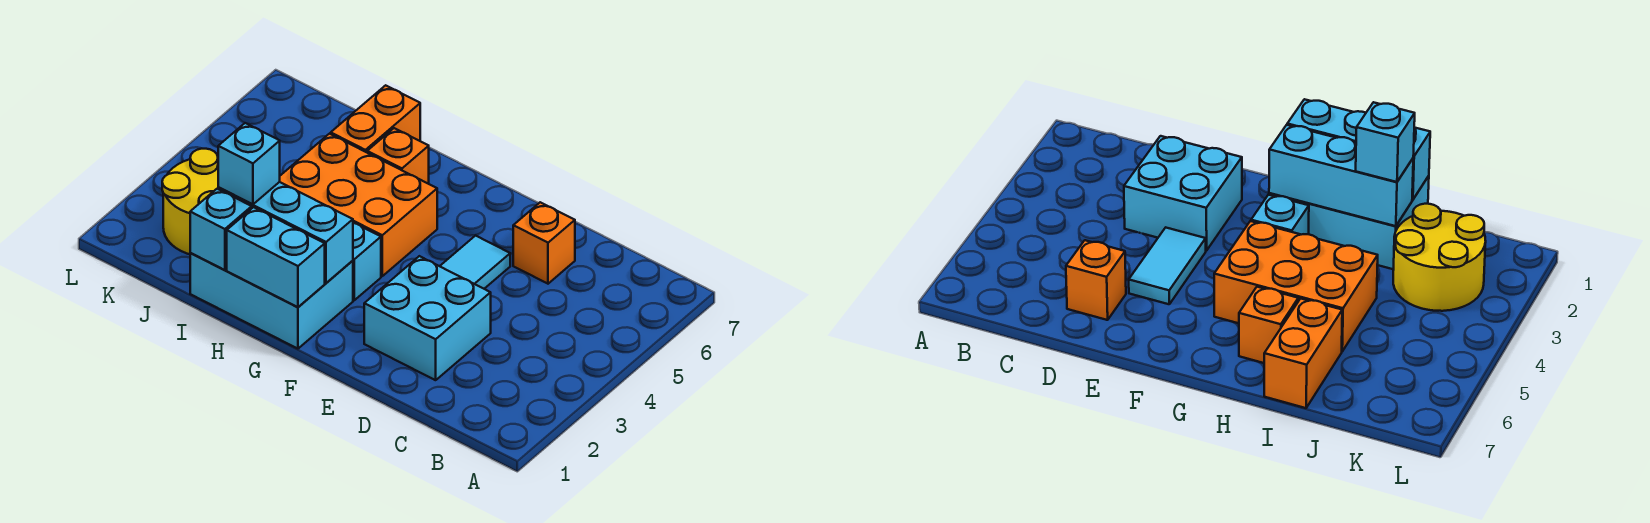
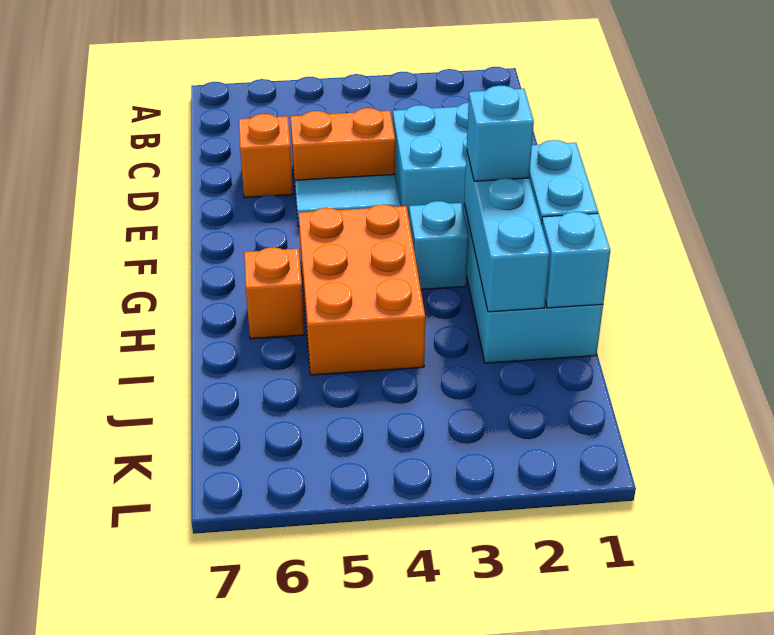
cyan 1x1 brick [218,123,280,204] -> cyan 1x1 brick moved to [467,86,534,181]
orange 1x2 brick [331,85,420,152] -> orange 1x2 brick moved to [290,108,395,183]
yellow 2x2 round brick [162,149,219,254] -> none

